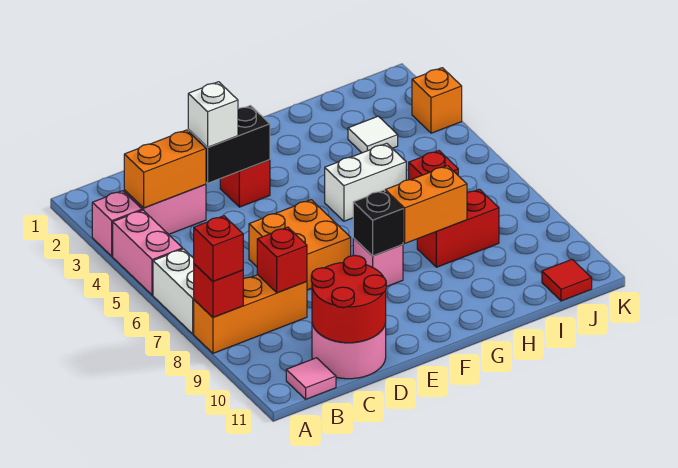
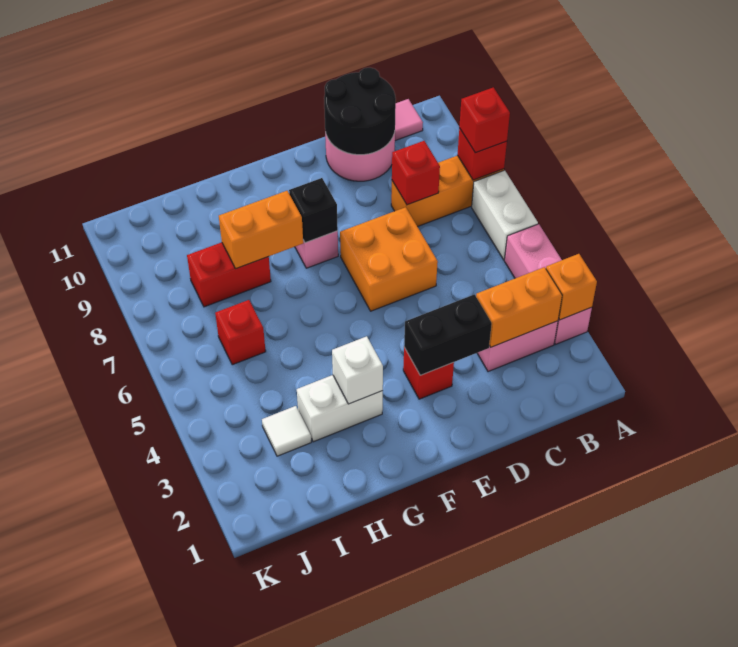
red 2x2 round brick [311,255,386,343] -> black 2x2 round brick [324,68,396,155]
white 1x1 brick [188,82,238,147] -> white 1x1 brick moved to [332,336,383,404]
white 1x2 brick [325,143,406,221] -> white 1x2 brick moved to [297,375,383,442]
red 1x1 tile [542,259,592,301] -> none
orange 1x1 brick [412,68,462,133] -> orange 1x1 brick moved to [546,254,597,320]

